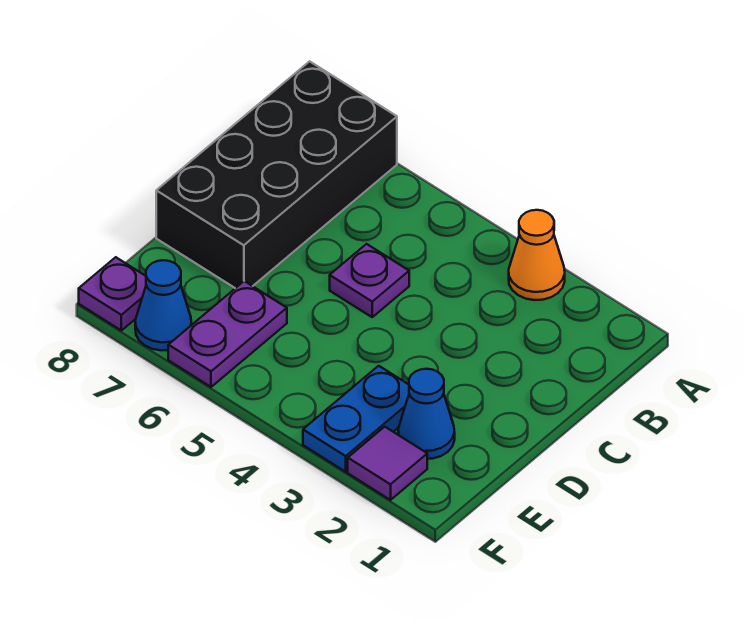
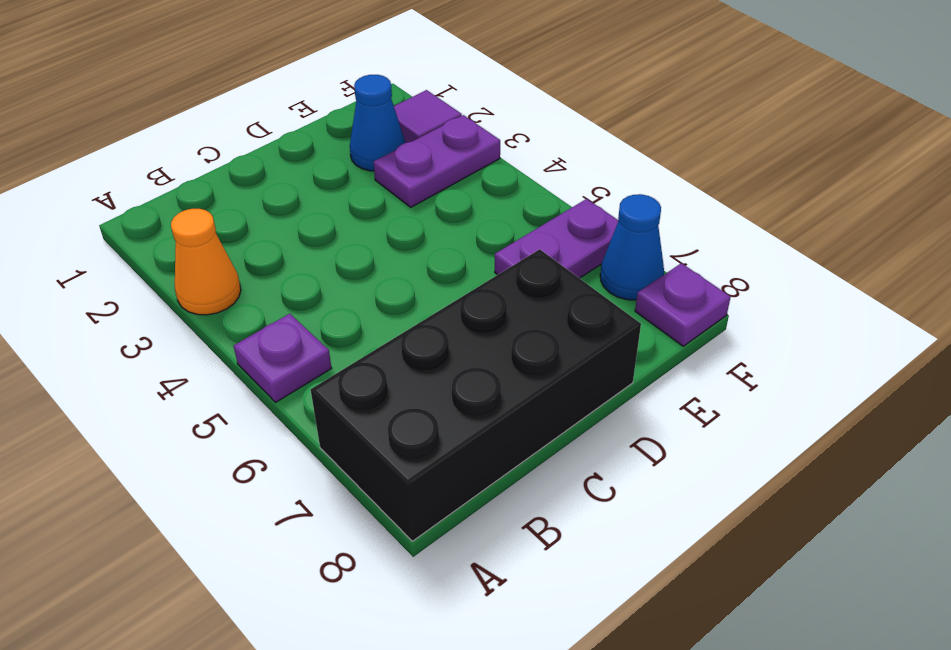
purple 1x1 plate [330,244,409,317] -> purple 1x1 plate moved to [234,314,332,402]
blue 1x2 plate [303,366,409,472] -> purple 1x2 plate [374,115,500,207]

